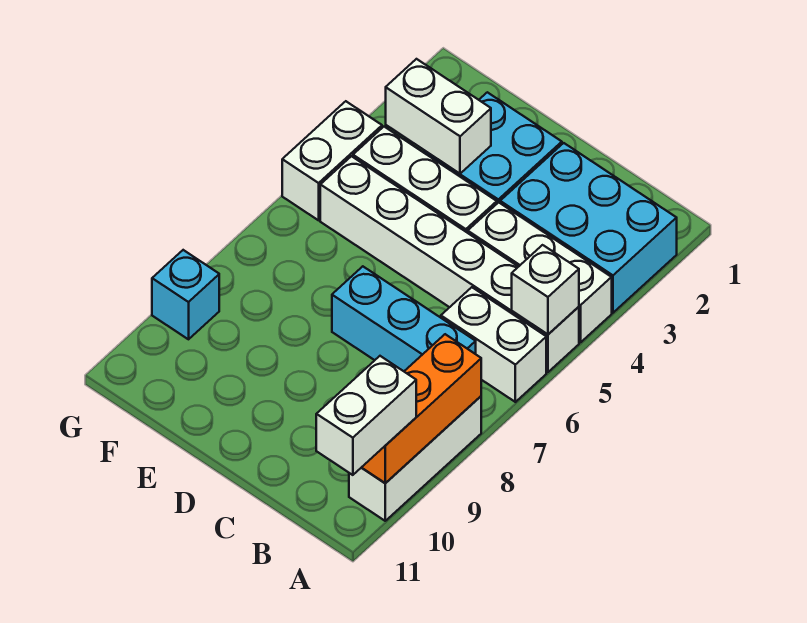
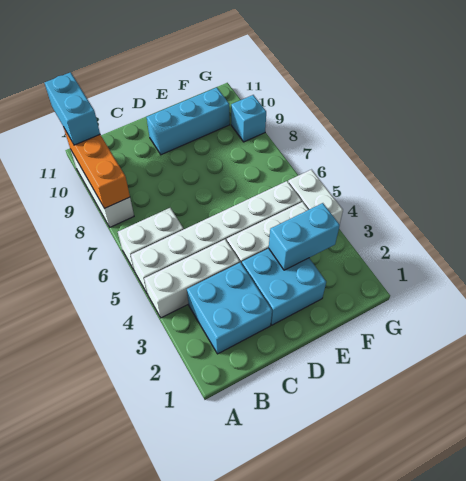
cyan 2x3 brick [500,143,677,313] -> cyan 2x2 brick [187,262,272,354]
white 1x1 brick [512,245,579,334] -> none
white 1x2 brick [316,356,416,475] -> cyan 1x2 brick [45,72,100,145]
cyan 1x3 brick [332,266,476,371] -> cyan 1x3 brick moved to [147,87,230,155]
white 1x2 brick [386,59,491,174] -> cyan 1x2 brick [269,203,340,270]

